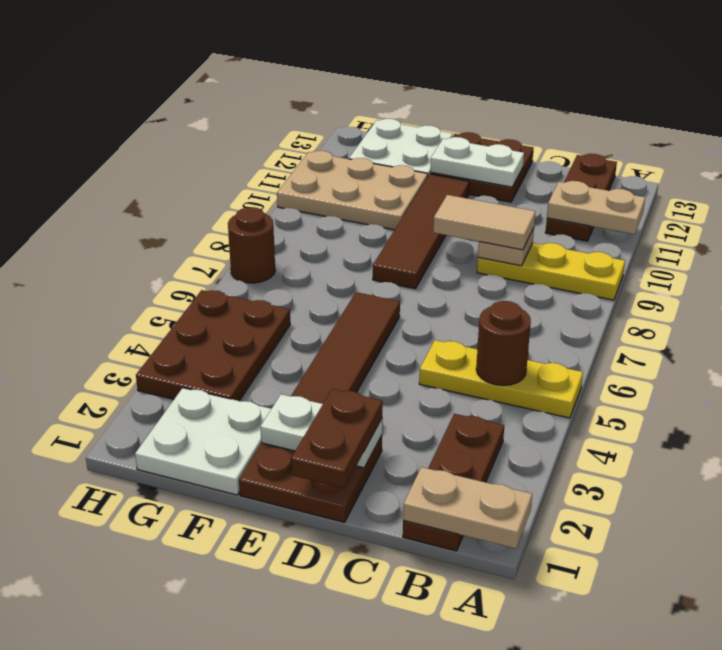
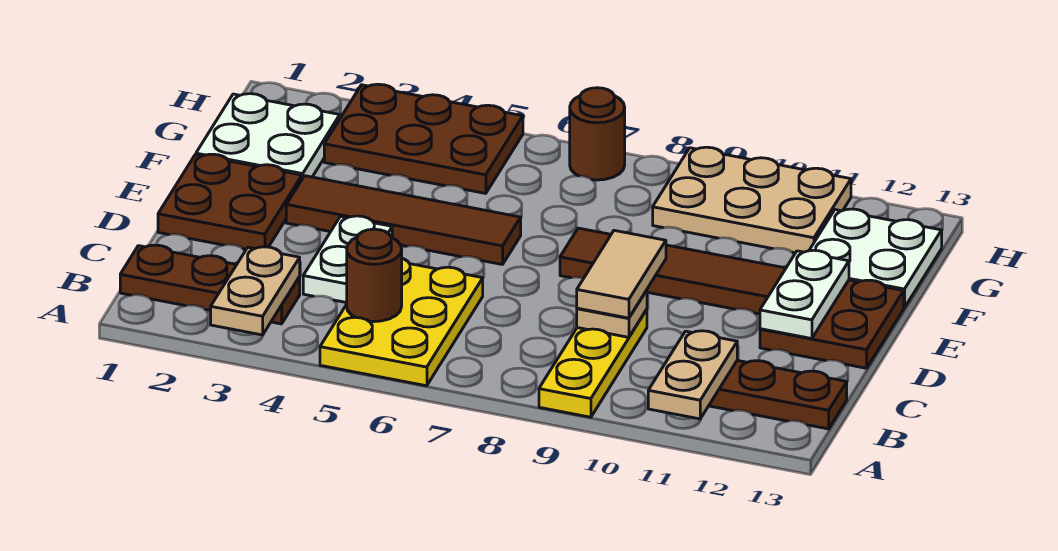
tan 1x2 plate [403,467,532,549] -> tan 1x2 plate moved to [211,247,300,335]
yellow 1x3 plate [419,340,583,418] -> yellow 2x3 plate [320,258,483,386]
brown 1x2 plate [291,389,383,488] -> none
white 1x2 plate [260,394,382,468] -> white 1x2 plate moved to [303,216,392,303]
tan 2x3 plate [277,151,428,230] -> tan 2x3 plate turned to [653,147,851,253]

